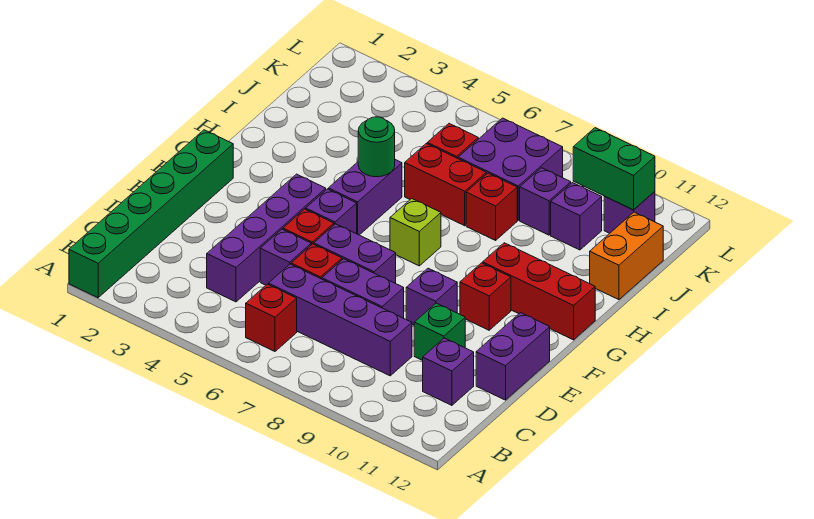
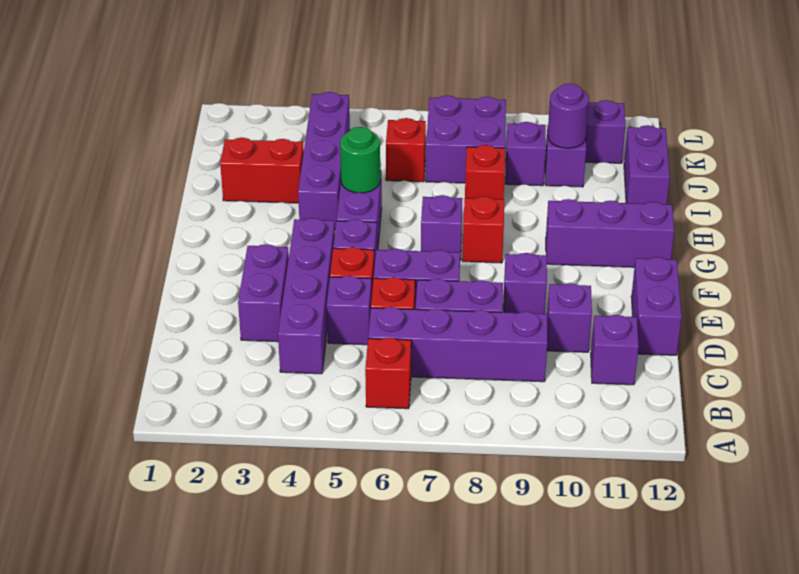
green 1x6 brick [69,130,233,298] -> none
none -> purple 1x2 brick [238,244,289,342]
green 1x1 brick [414,303,465,360] -> purple 1x1 brick [547,283,592,352]
red 1x1 brick [460,263,511,330] -> red 1x1 brick moved to [462,197,504,263]
lime 1x1 brick [390,199,441,266] -> purple 1x1 brick [421,195,462,259]
red 1x3 brick [483,243,595,340] -> purple 1x3 brick [546,199,674,267]
none -> purple 1x4 brick [298,92,350,228]
red 1x2 brick [405,144,486,226] -> red 1x2 brick moved to [220,138,304,203]
orange 1x2 brick [590,212,663,300] -> purple 1x2 brick [624,125,670,204]
none -> purple 1x1 round brick [548,84,589,148]
green 1x2 brick [573,128,655,210] -> none

